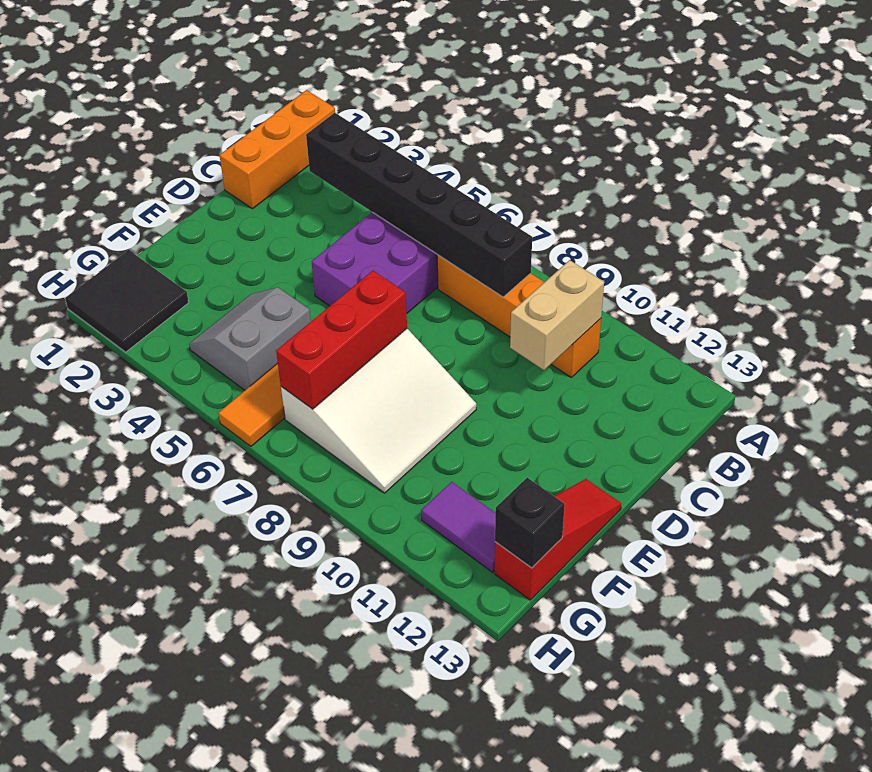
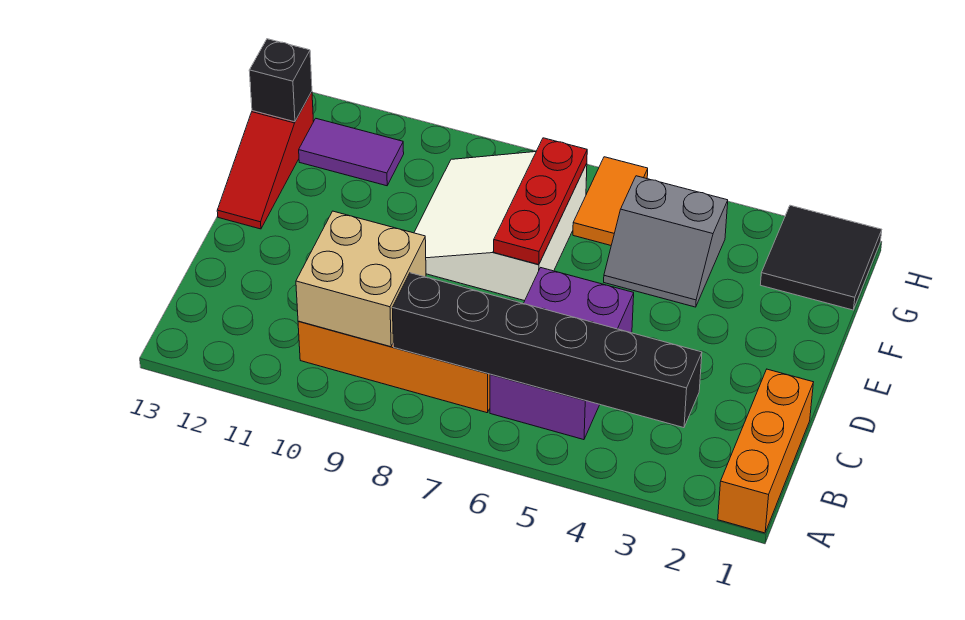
tan 1x2 brick [510,260,604,370] -> tan 2x2 brick [296,211,426,347]
red 1x3 brick [276,271,407,409] -> red 1x3 plate [494,138,587,265]
grey 2x2 slope [189,287,311,390] -> grey 2x2 slope turned to [604,176,728,307]

